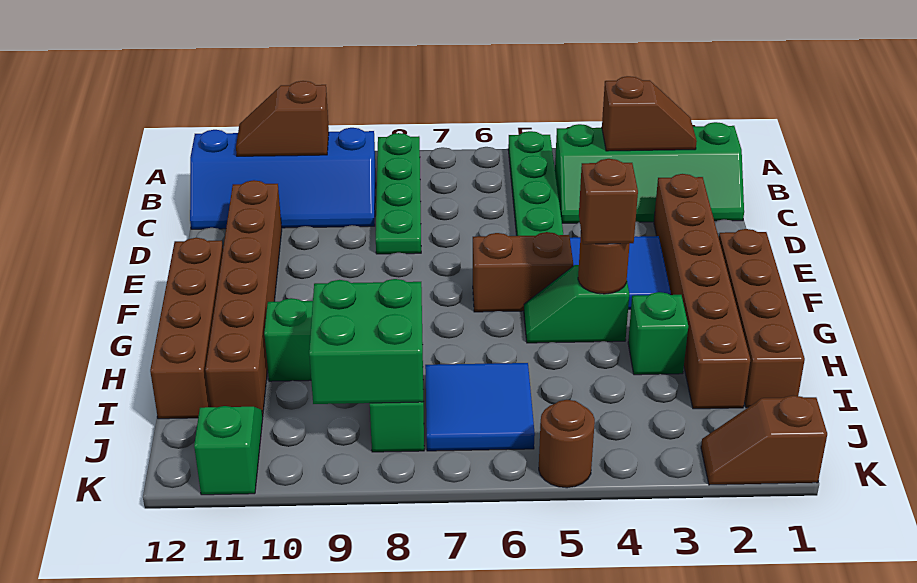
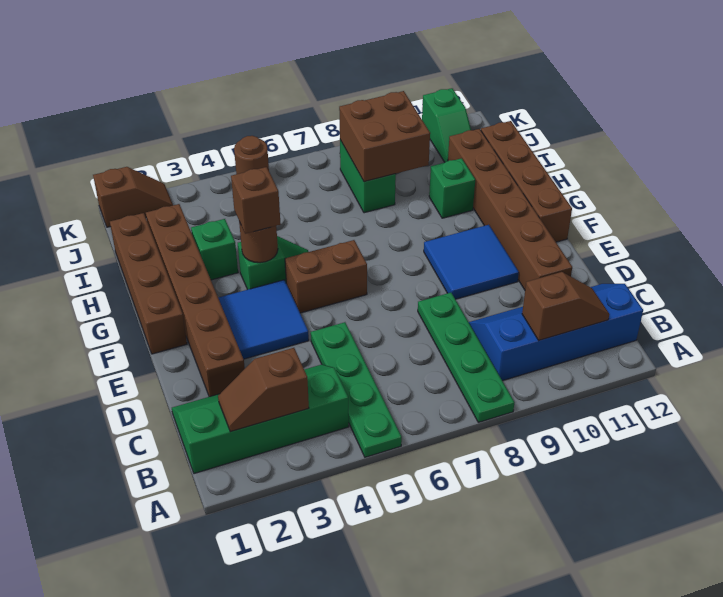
blue 2x2 tile [425,363,535,451] -> blue 2x2 tile moved to [424,225,519,299]
green 2x2 brick [309,279,423,404] -> brown 2x2 brick [339,91,430,182]

